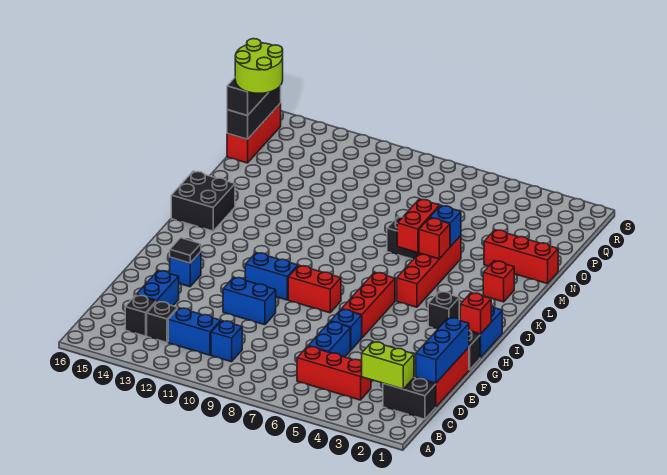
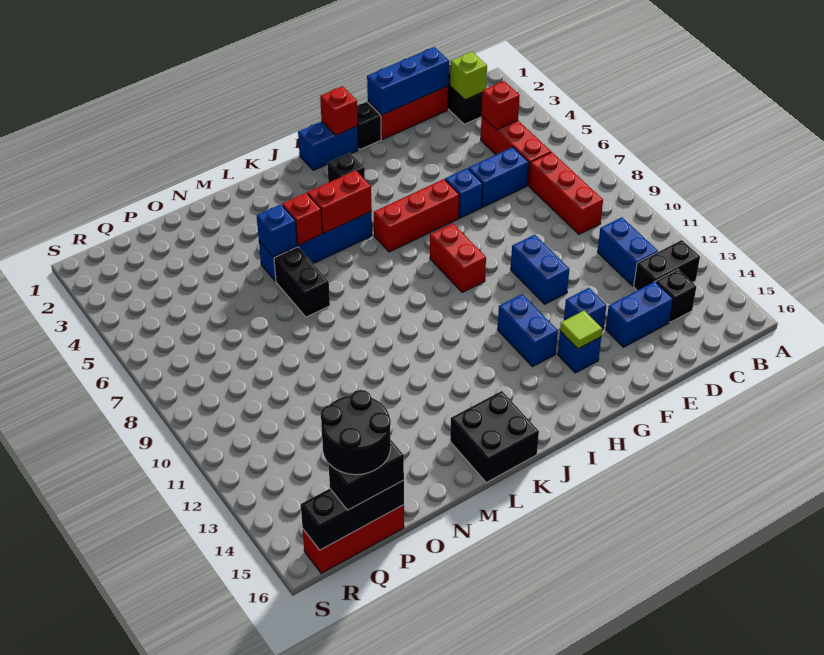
lime 1x2 brick [362,342,414,389] -> lime 1x1 brick [450,52,487,100]
blue 1x1 brick [211,321,242,362] -> blue 1x1 brick moved to [564,288,606,330]
black 1x1 brick [147,301,178,342] -> black 1x2 brick [634,240,700,290]
black 1x1 tile [170,238,201,263] -> lime 1x1 tile [560,311,602,349]
blue 1x2 brick [245,253,298,300] -> blue 1x2 brick moved to [497,294,558,367]
red 1x4 brick [397,236,461,307] -> blue 1x4 brick [259,211,372,281]
red 1x1 brick [483,261,514,302] -> red 1x1 brick moved to [482,81,520,130]
red 1x2 brick [397,199,440,253] -> red 1x2 brick moved to [307,170,372,233]
red 1x3 brick [484,230,558,284] -> red 1x3 brick moved to [529,152,603,234]
lime 2x2 round brick [235,39,283,93] -> black 2x2 round brick [321,390,391,475]

